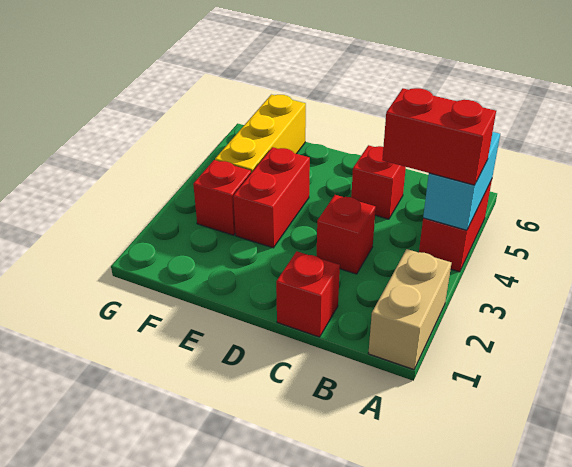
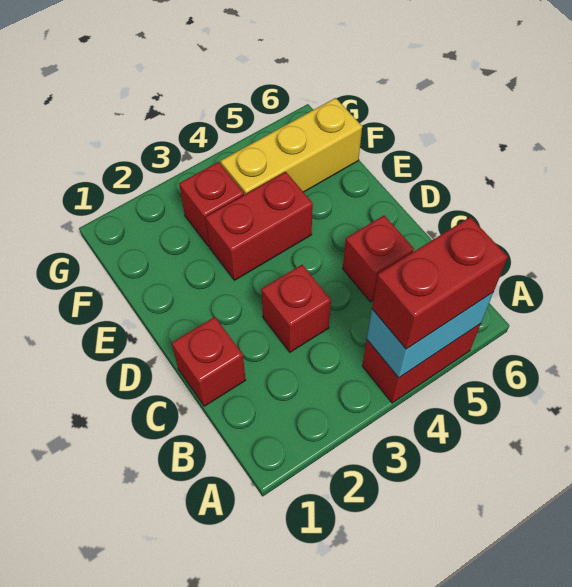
tan 1x2 brick [368,249,451,370] -> none
red 1x2 brick [382,88,496,185] -> red 1x2 brick turned to [372,217,508,349]

